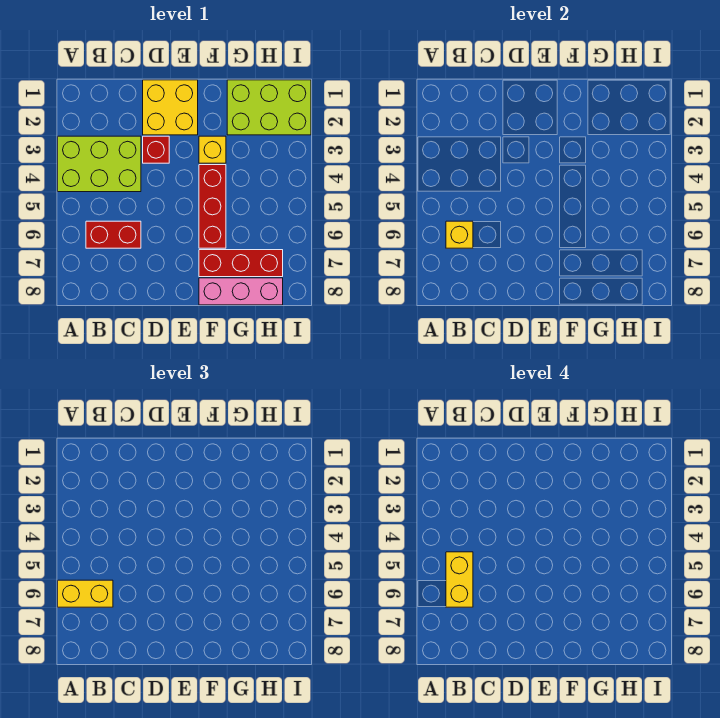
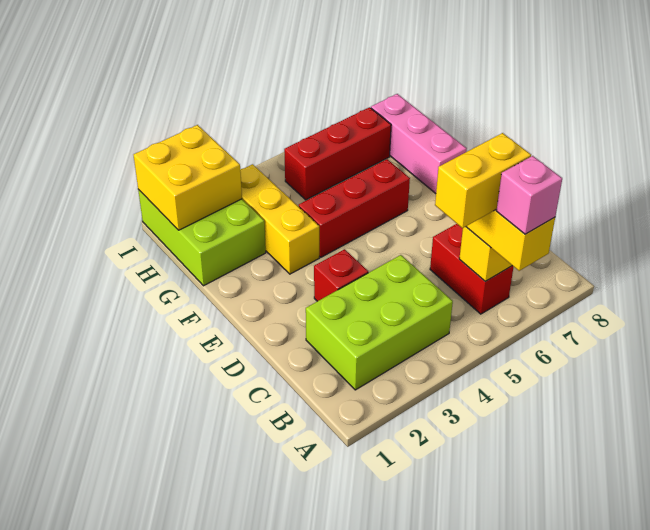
lime 2x3 brick [58,136,141,192] -> lime 2x3 brick turned to [306,255,453,390]
none -> pink 1x1 brick [497,156,562,234]
yellow 2x2 brick [143,80,198,135] -> yellow 2x2 brick moved to [134,125,242,230]
yellow 1x1 brick [199,136,226,163] -> yellow 1x3 brick [240,164,319,274]
red 1x3 brick [199,250,283,277] -> red 1x3 brick turned to [284,107,391,200]

